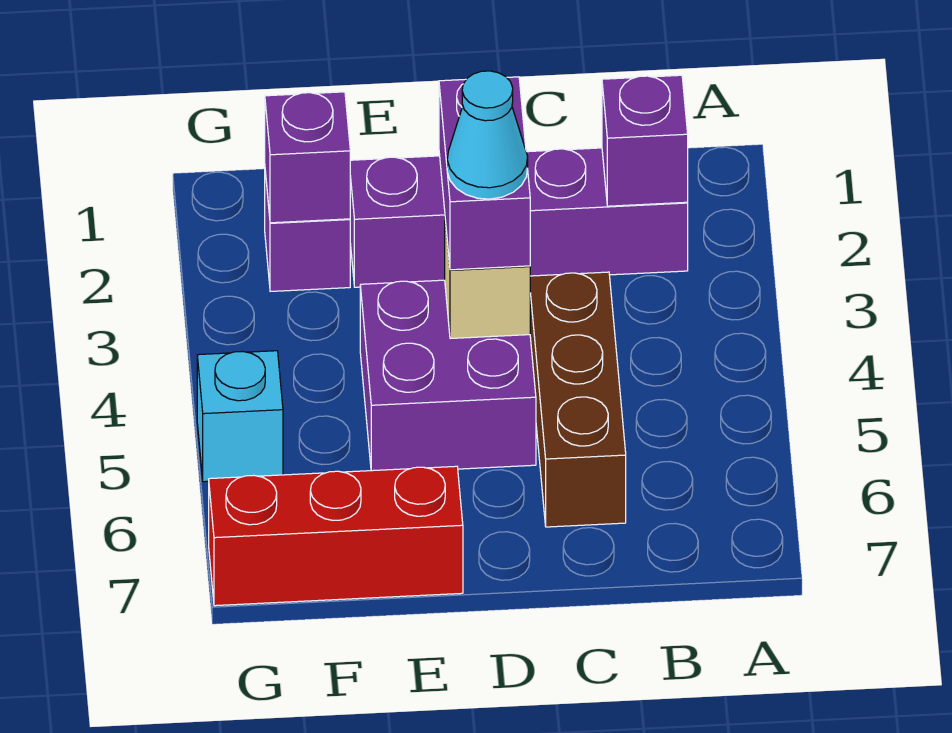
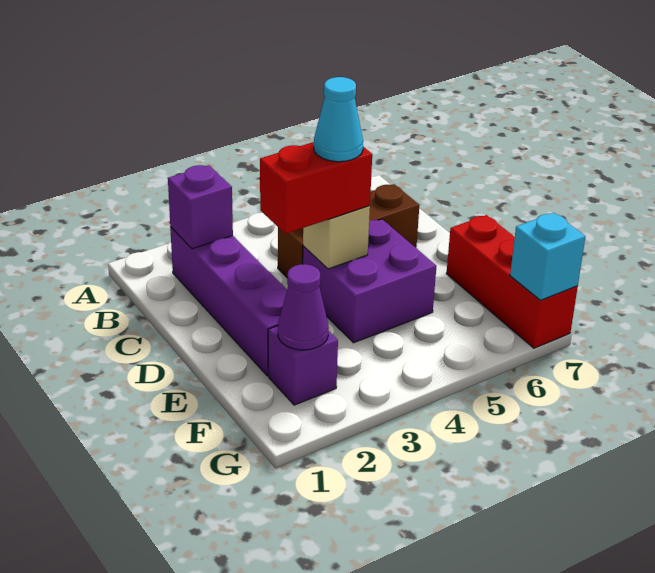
purple 1x2 brick [439,77,530,270] -> red 1x2 brick [260,142,372,234]
purple 1x1 brick [265,92,350,223] -> purple 1x1 cone [278,264,329,350]
cyan 1x1 brick [197,351,283,482] -> cyan 1x1 brick moved to [510,213,585,300]

